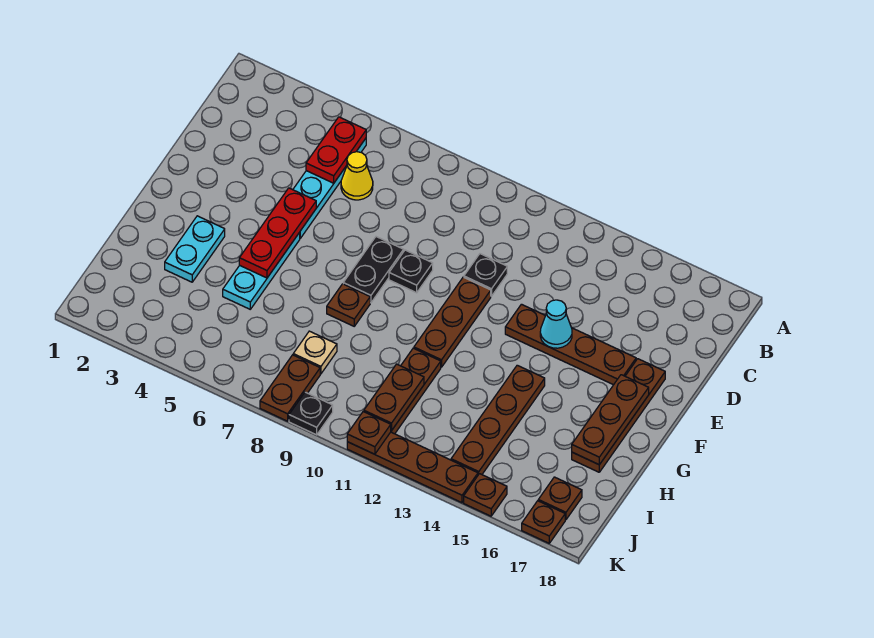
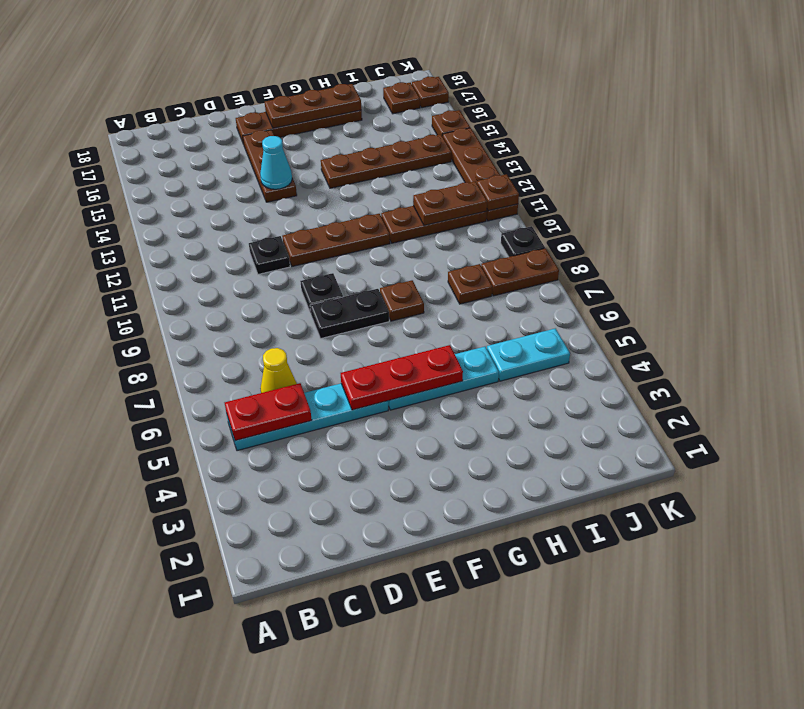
brown 1x4 plate [505,304,636,385] -> brown 1x3 plate [243,130,297,202]
cyan 1x2 plate [165,216,225,282] -> cyan 1x2 plate moved to [487,328,570,381]
tan 1x1 plate [293,331,337,374] -> brown 1x1 plate [448,264,492,304]

